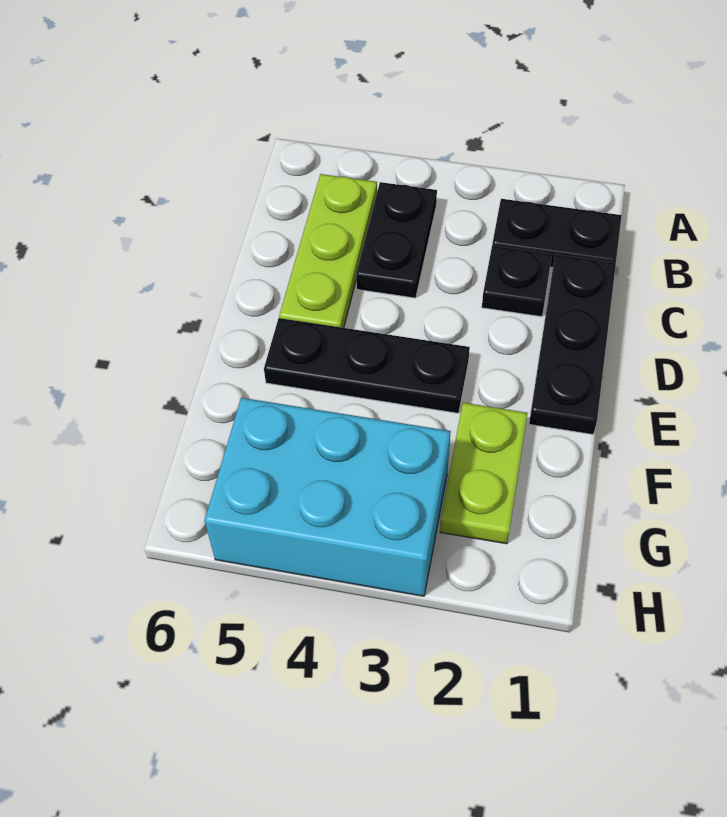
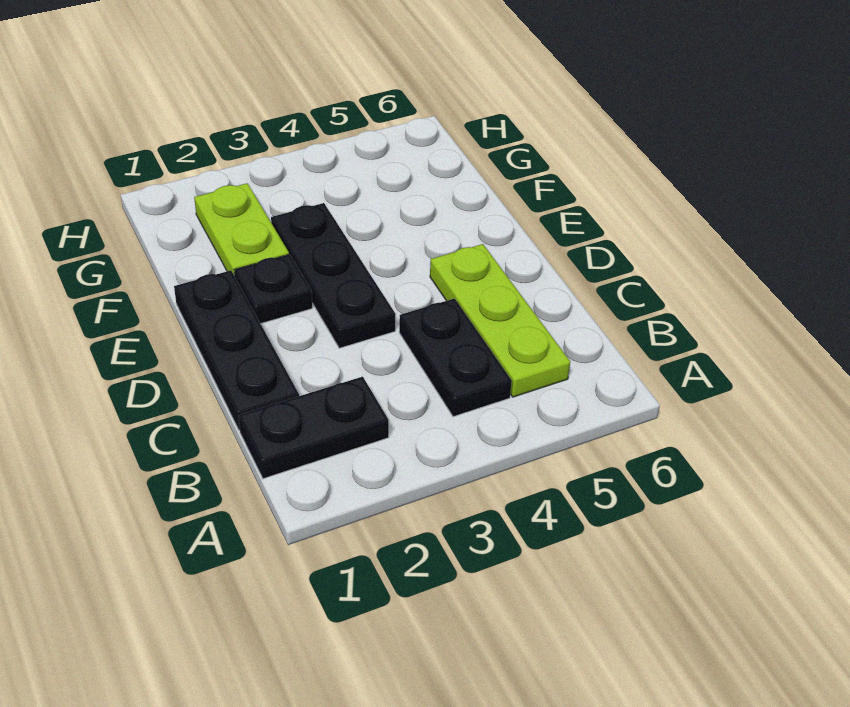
black 1x1 plate [482,246,552,317] -> black 1x1 plate moved to [234,254,312,324]
black 1x3 plate [264,318,470,413] -> black 1x3 plate turned to [271,203,396,348]
cyan 2x3 brick [205,398,451,596] -> none

